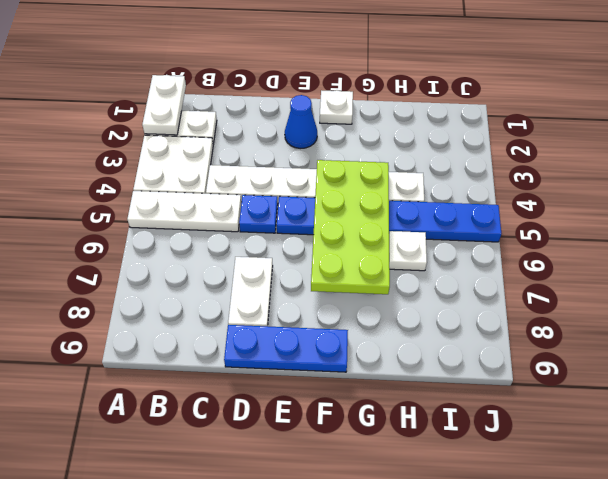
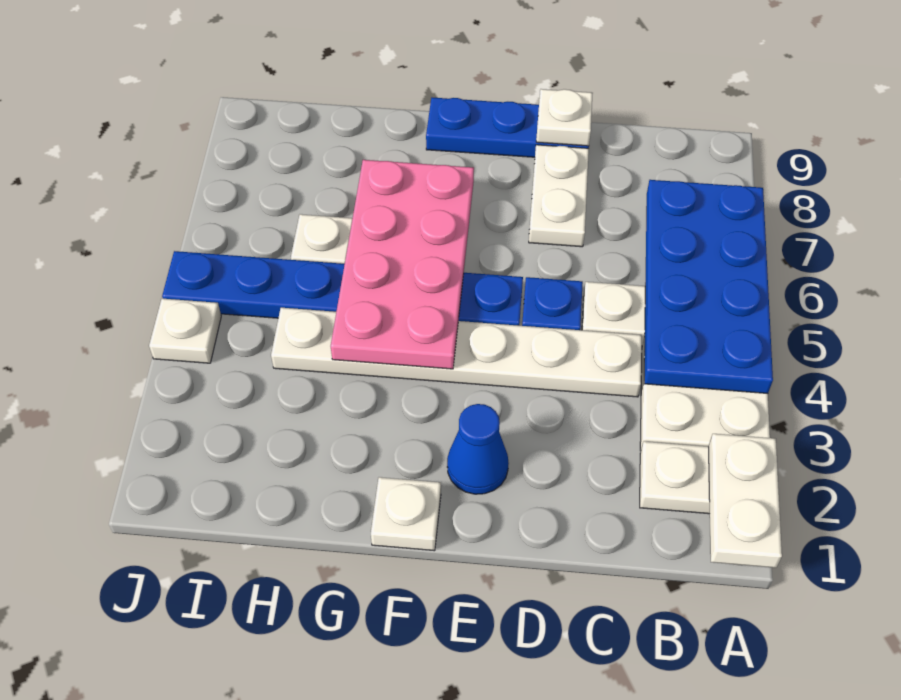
none -> blue 2x4 plate [644,180,773,393]
none -> white 1x1 plate [536,89,593,146]
lime 2x4 plate [311,160,390,294] -> pink 2x4 plate [331,160,474,369]
none -> white 1x1 plate [149,299,221,363]

